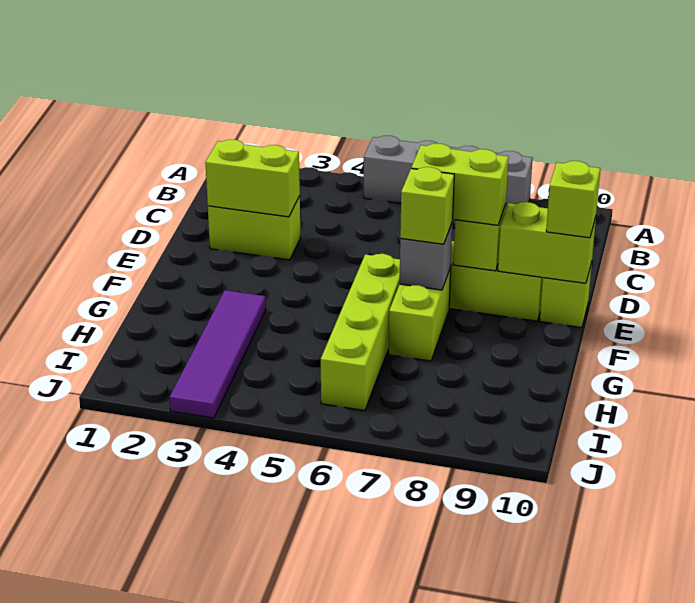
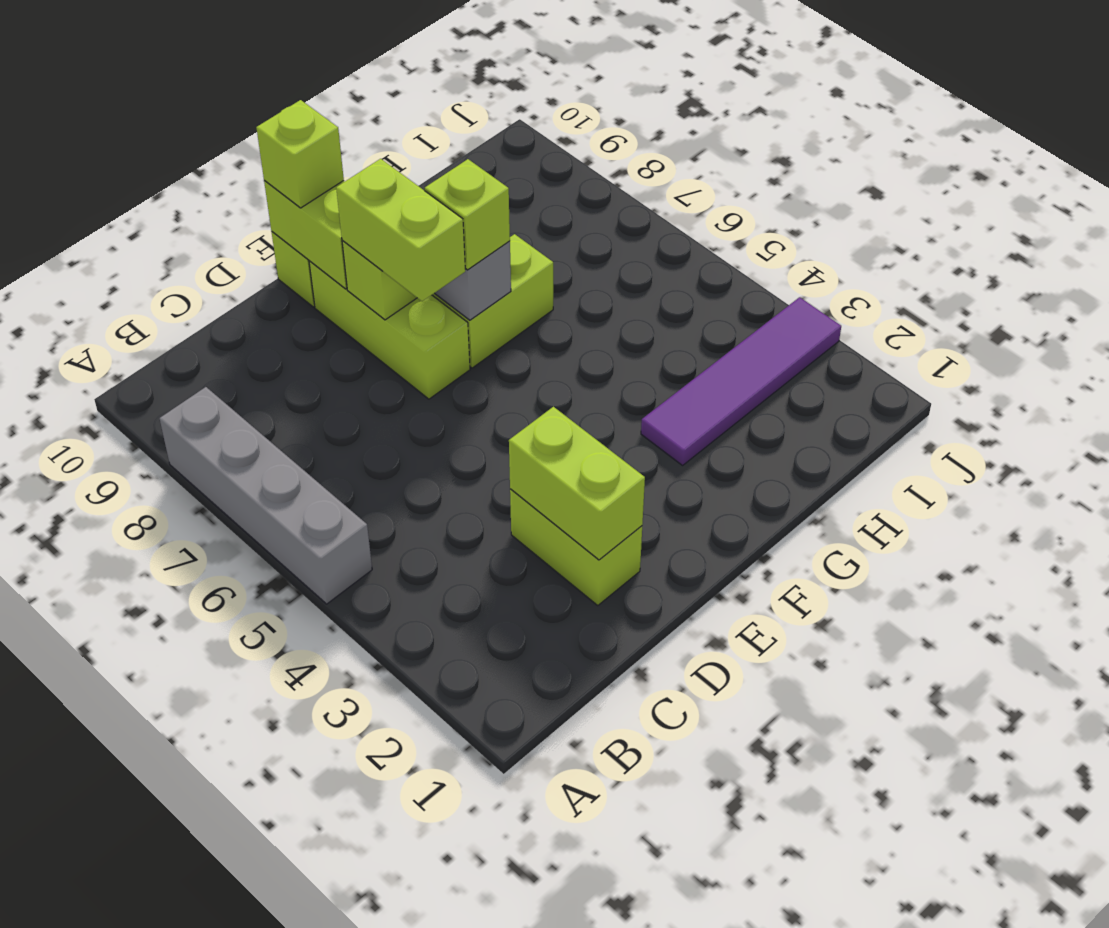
lime 1x4 brick [321,254,400,411] -> none

